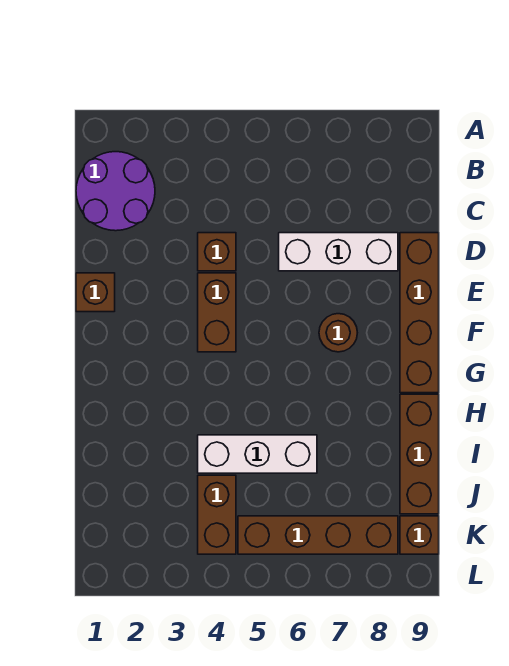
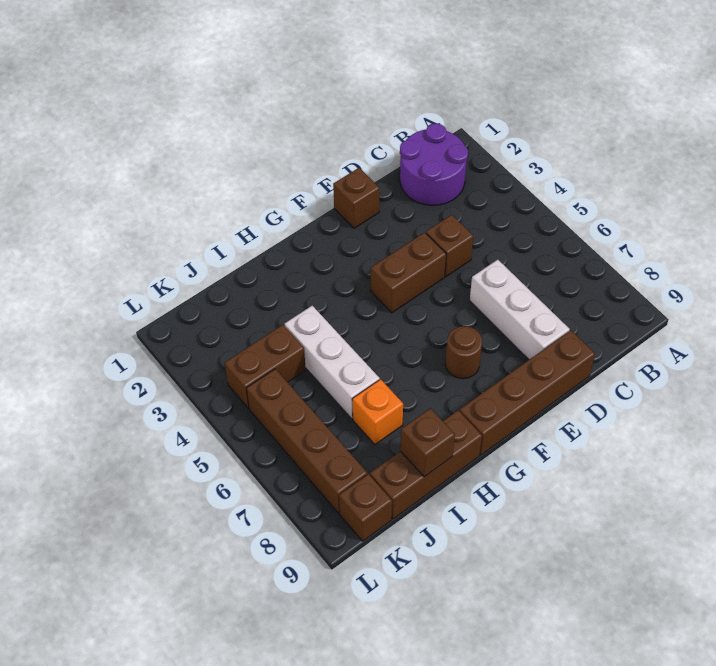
none -> orange 1x1 brick [352,379,403,444]
none -> brown 1x1 brick [400,408,455,477]

